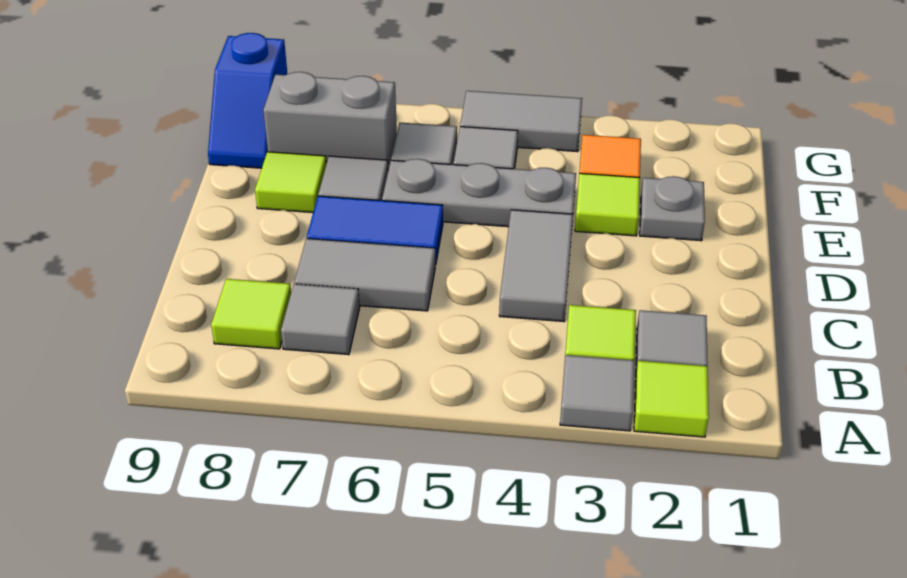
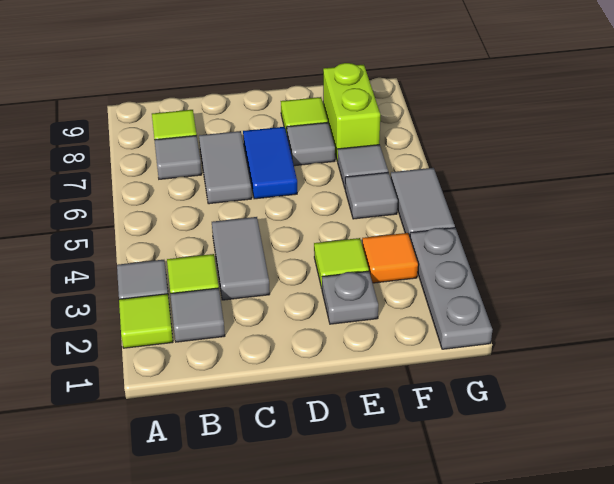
grey 1x2 tile [499,210,573,321] -> grey 1x2 tile turned to [212,217,270,300]
grey 1x3 plate [382,159,576,227] -> grey 1x3 plate moved to [410,228,492,349]
grey 1x2 brick [263,72,397,170] -> lime 1x2 brick [323,63,380,161]
blue 1x2 slope [208,33,287,168] -> none

